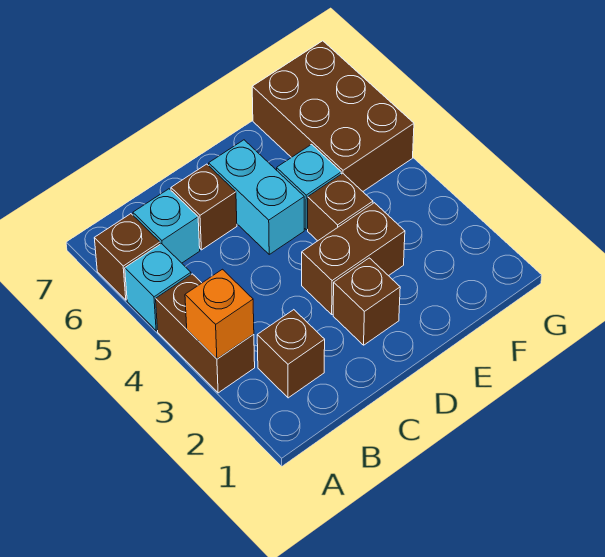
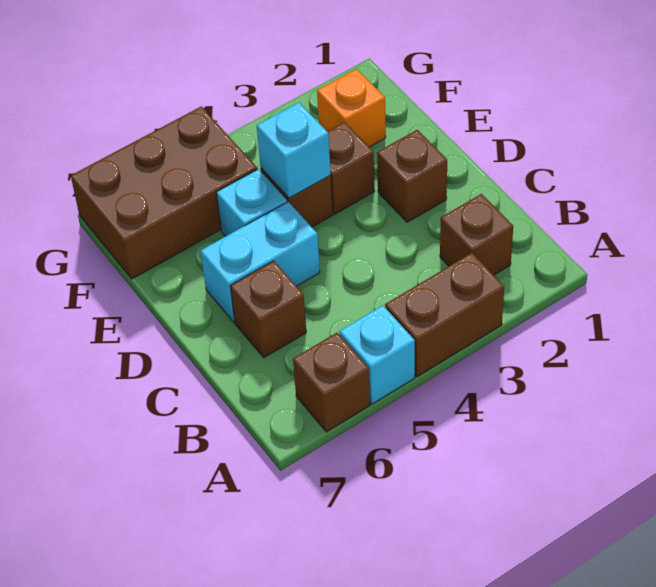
orange 1x1 brick [185,269,254,359] -> orange 1x1 brick moved to [317,69,386,147]
cyan 1x1 brick [133,189,200,263] -> cyan 1x1 brick moved to [257,103,331,198]
brown 1x2 brick [302,203,405,314] -> brown 1x1 brick [327,122,375,214]

